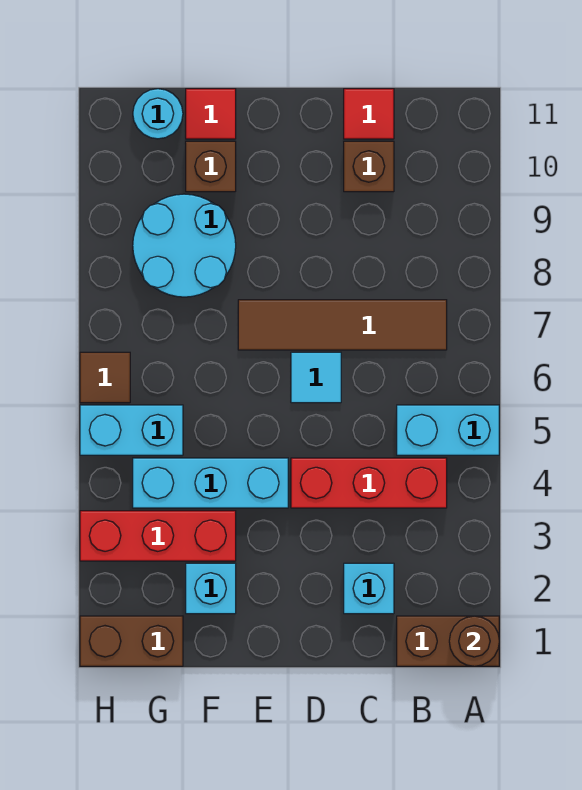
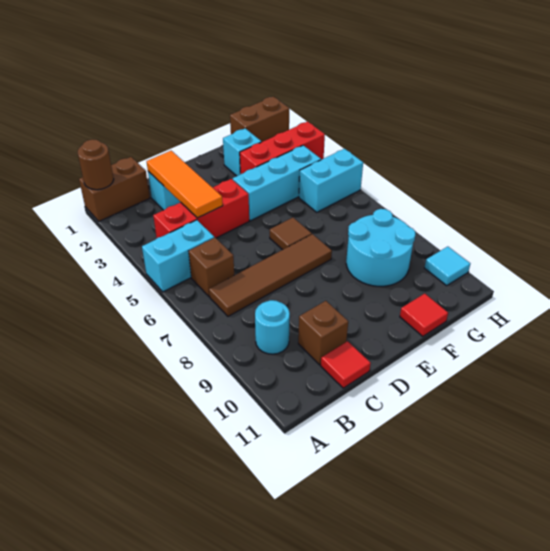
none -> orange 1x3 tile [147,151,223,218]
cyan 1x1 tile [291,352,341,403] -> cyan 1x1 tile moved to [425,247,470,286]
brown 1x1 brick [186,141,236,192] -> brown 1x1 brick moved to [189,238,234,296]
cyan 1x1 round brick [133,89,183,139] -> cyan 1x1 round brick moved to [255,300,290,354]
brown 1x1 tile [80,352,130,403] -> brown 1x1 tile moved to [270,218,312,250]

